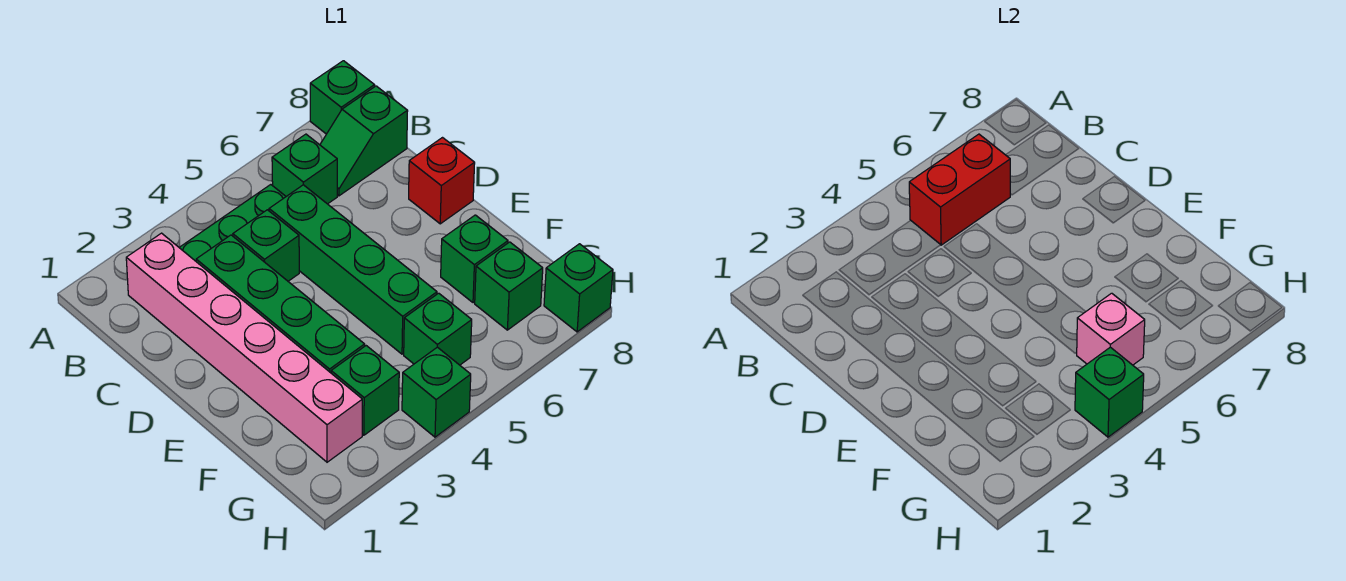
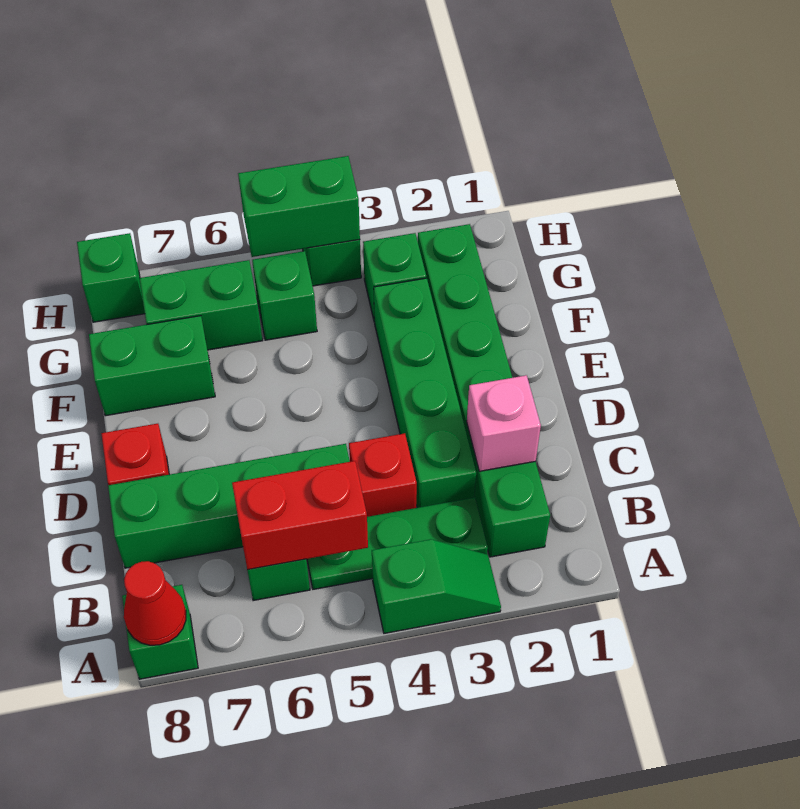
none -> red 1x1 cone [124,561,186,645]
pink 1x6 brick [126,233,362,462] -> green 1x6 brick [418,224,550,557]
green 1x2 slope [320,86,408,196] -> green 1x2 slope moved to [372,539,501,633]
green 1x1 brick [233,210,299,281] -> red 1x1 brick [349,433,417,517]
green 1x4 brick [269,185,437,354] -> green 1x4 brick turned to [108,444,350,568]
green 1x1 brick [441,215,508,303] -> green 1x2 brick [89,316,215,416]
pink 1x1 brick [1076,293,1145,365] -> pink 1x1 brick moved to [467,375,541,471]
green 1x1 brick [475,242,543,330] -> green 1x2 brick [140,260,263,350]
green 1x1 brick [1075,347,1144,437] -> green 1x2 brick [238,156,360,257]

